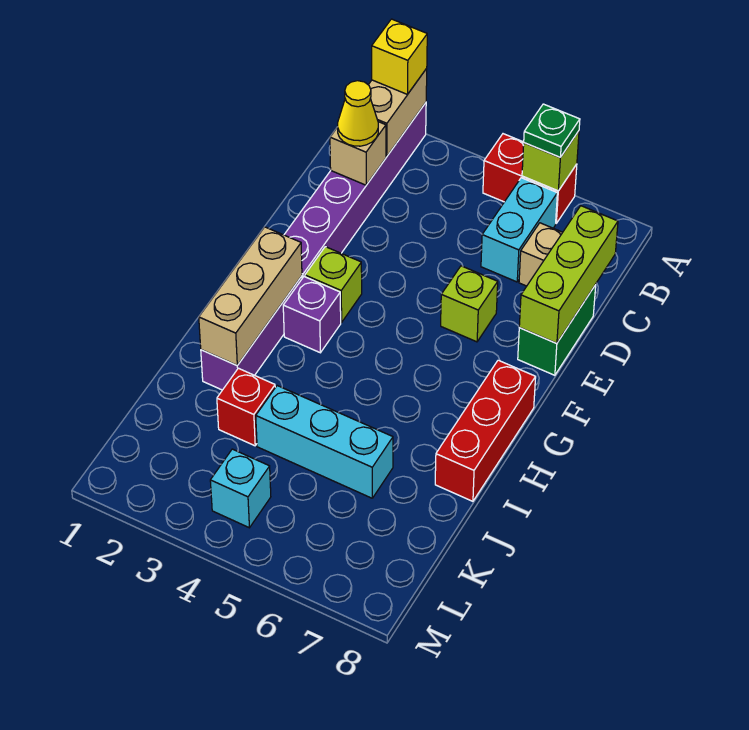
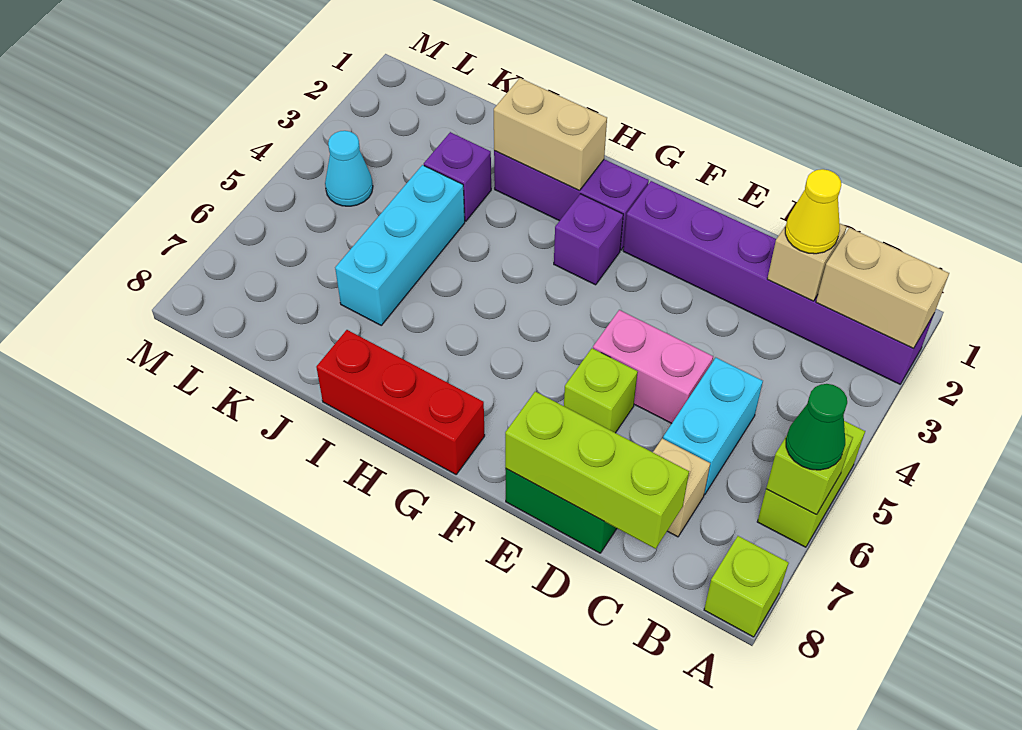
yellow 1x1 brick [372,19,427,94] -> none
red 1x2 brick [483,134,577,223] -> lime 1x2 brick [757,421,865,547]
green 1x1 plate [524,104,580,157] -> green 1x1 cone [786,384,847,470]
cyan 1x2 brick [481,178,557,282] -> cyan 1x2 brick turned to [663,358,763,495]
none -> pink 1x2 brick [593,310,713,423]
lime 1x1 brick [305,247,362,322] -> lime 1x1 brick moved to [704,536,788,637]
tan 1x3 brick [199,227,302,365] -> tan 1x2 brick [494,78,607,191]
red 1x1 brick [217,368,275,446] -> purple 1x1 brick [424,132,491,221]
cyan 1x1 brick [210,449,271,528] -> cyan 1x1 cone [325,131,373,206]

